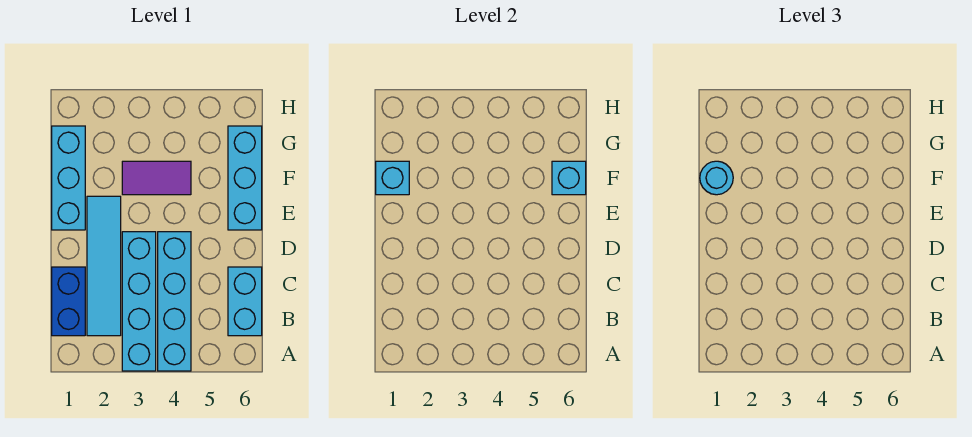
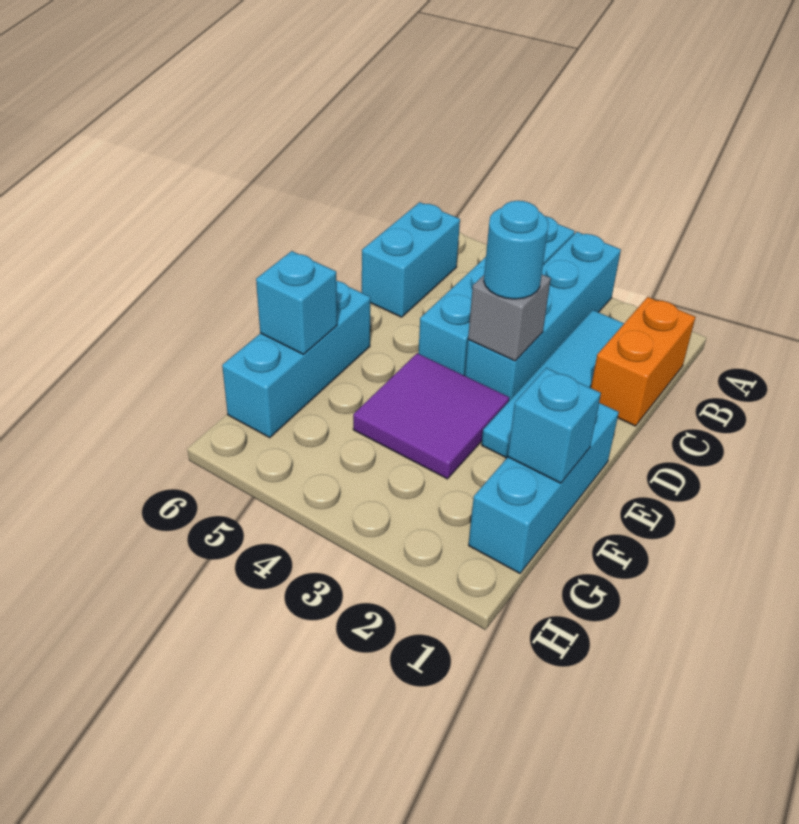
blue 1x2 brick [52,267,85,336] -> orange 1x2 brick [591,297,696,426]
none -> grey 1x1 brick [468,275,551,361]
cyan 1x1 round brick [700,161,733,195] -> cyan 1x1 round brick moved to [484,201,548,299]
purple 1x2 tile [122,161,191,195] -> purple 2x2 tile [353,353,509,479]

